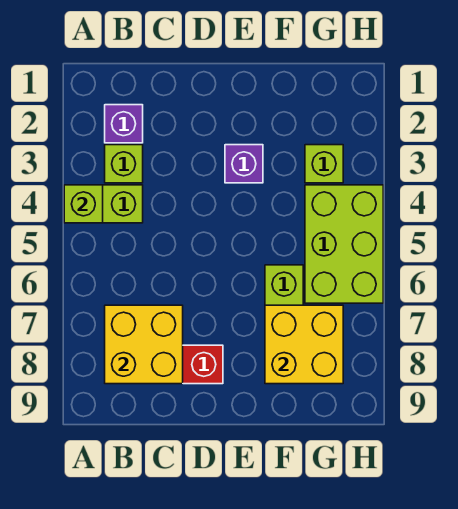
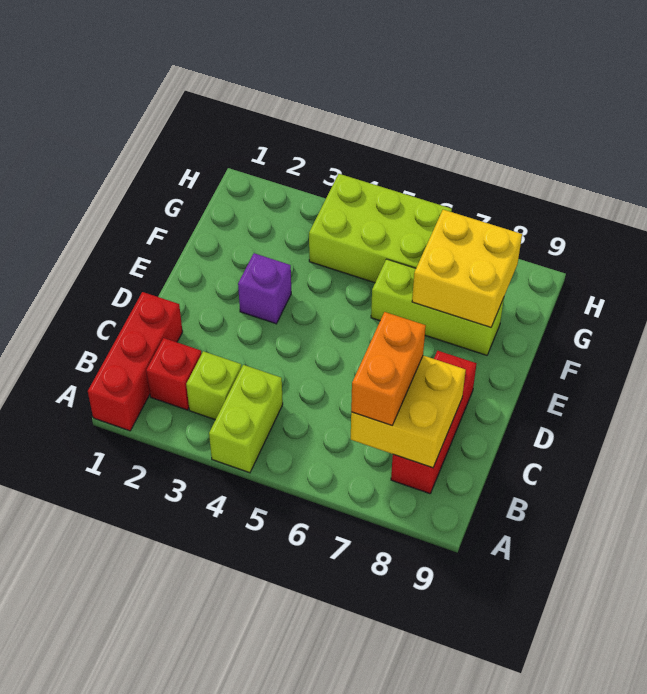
none -> red 1x3 brick [88,292,183,431]
lime 1x1 brick [64,185,103,223] -> none
purple 1x1 brick [105,105,143,143] -> red 1x1 brick [146,338,202,410]
none -> orange 1x2 brick [351,312,426,425]
lime 1x1 brick [305,145,343,183] -> none

